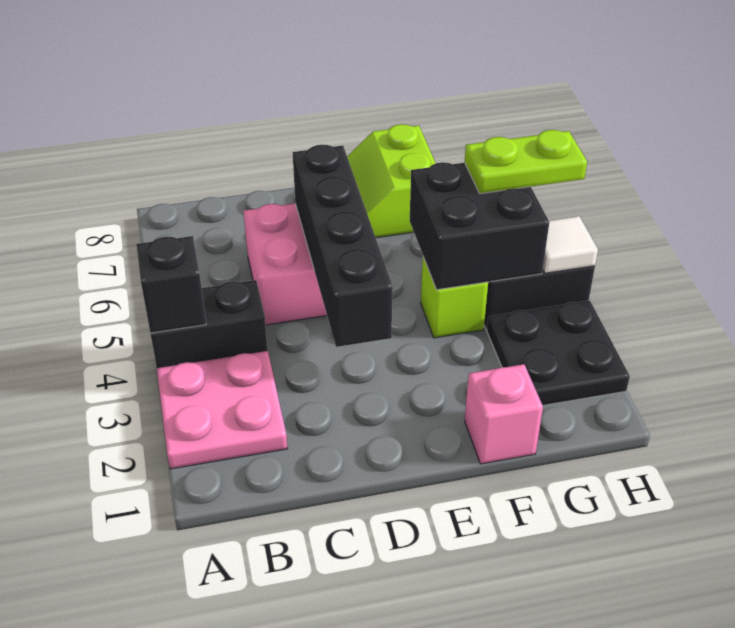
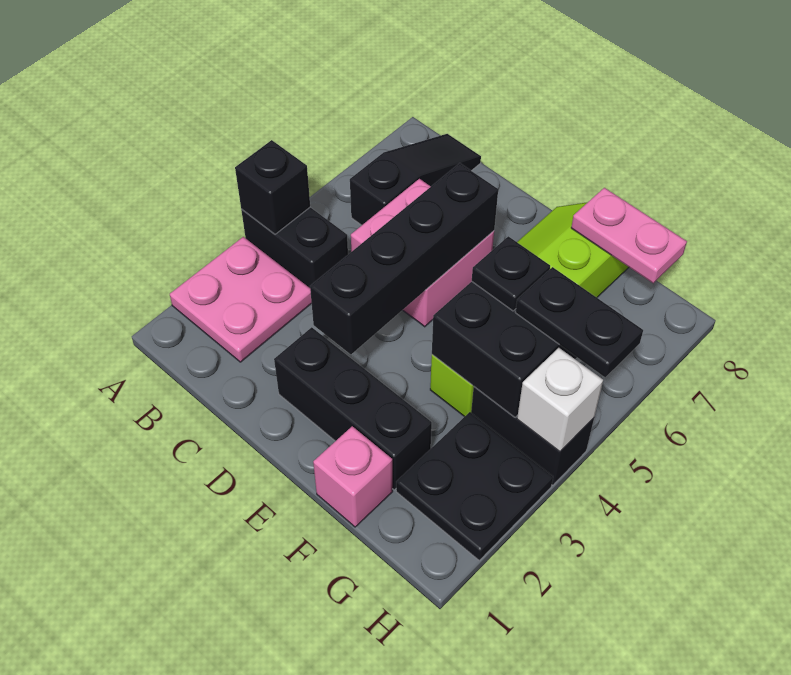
none -> black 1x3 slope [350,134,481,225]
none -> black 1x3 brick [274,327,432,490]
none -> black 1x1 plate [472,236,550,311]
none -> pink 1x2 plate [571,188,687,283]
lime 1x2 plate [465,130,587,194] -> black 1x2 plate [515,267,643,377]
white 1x1 tile [543,216,598,273] -> white 1x1 brick [517,348,603,452]

